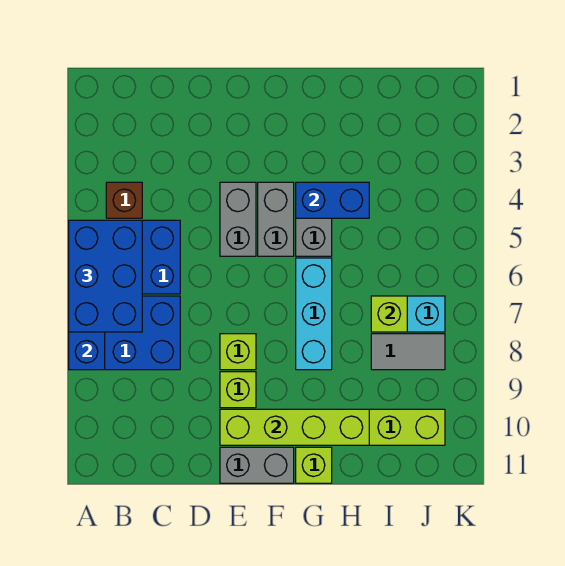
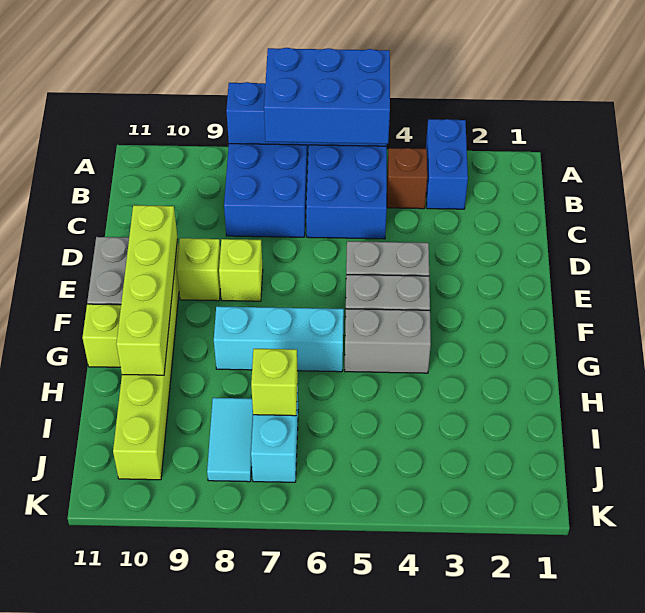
blue 1x2 brick [296,182,369,218] -> blue 1x2 brick moved to [426,119,468,209]
grey 1x2 tile [371,334,445,370] -> cyan 1x2 tile [207,398,253,482]

